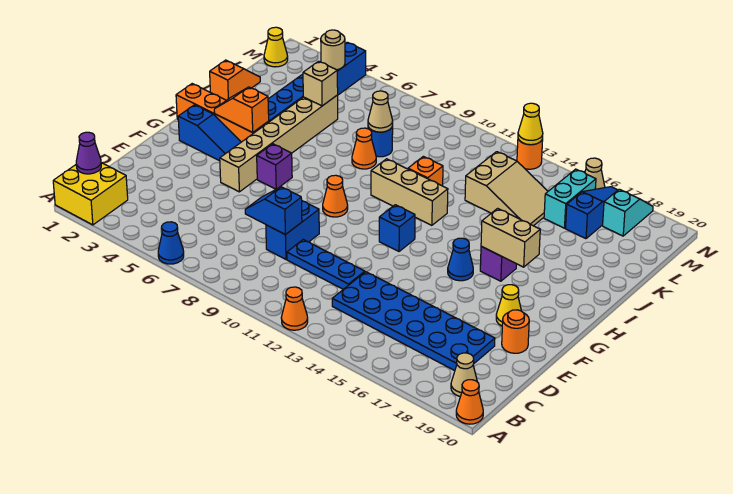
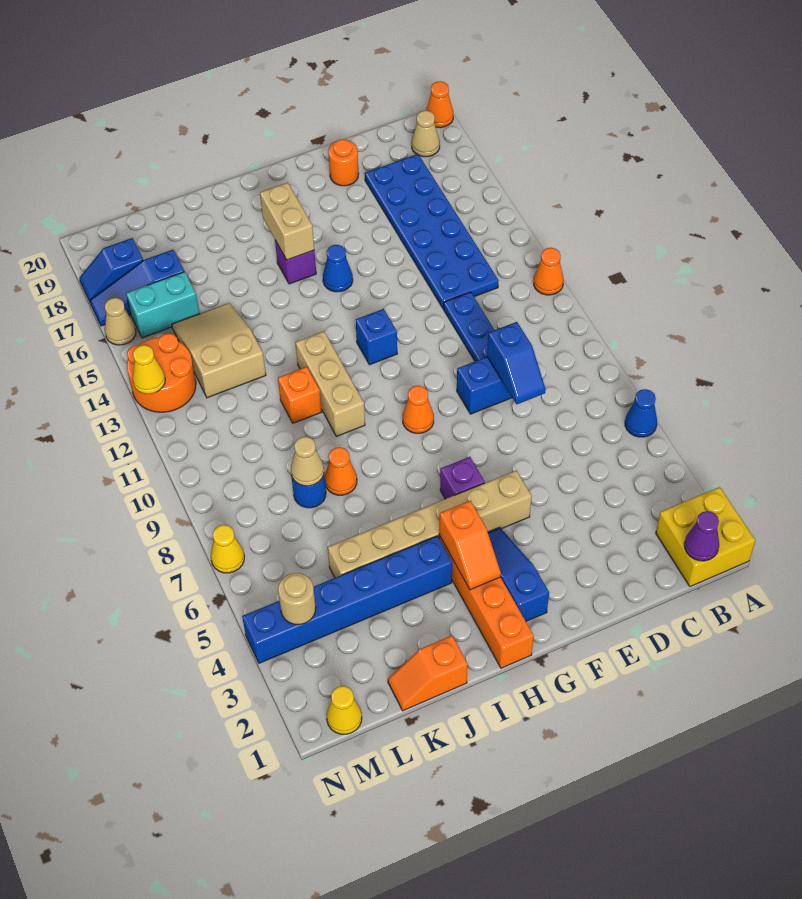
yellow 1x1 cone [496,285,521,326] -> yellow 1x1 cone moved to [211,525,244,573]
tan 1x1 brick [303,61,338,106] -> none
cyan 1x2 slope [603,189,653,236] -> blue 1x2 slope [79,238,143,301]
orange 1x1 round brick [517,139,543,169] -> orange 2x2 round brick [127,333,196,412]

